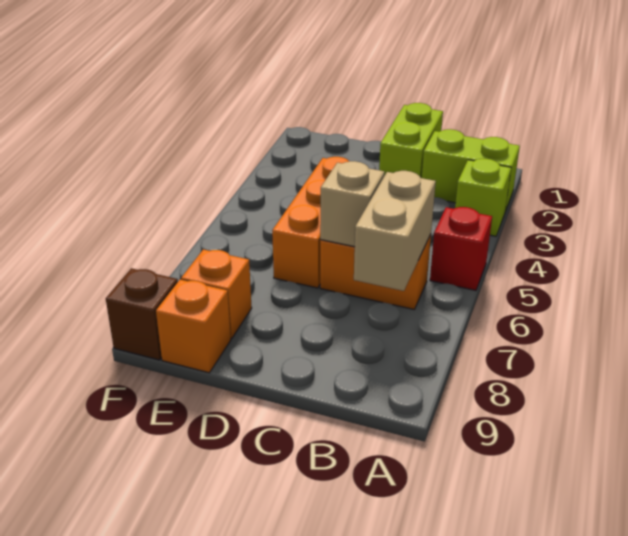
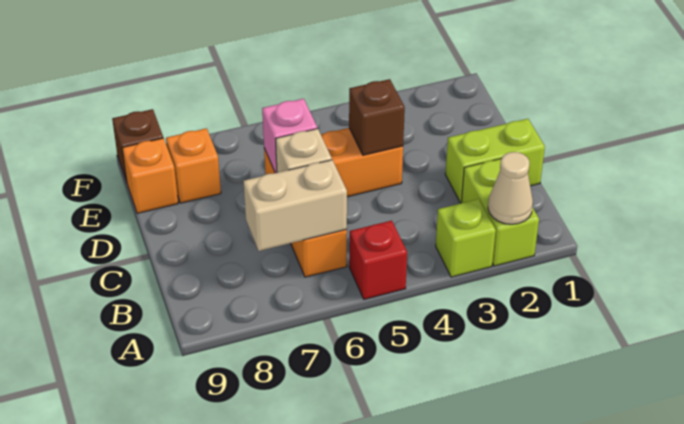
none -> tan 1x1 cone [488,152,533,224]
none -> brown 1x1 brick [349,79,405,155]
none -> pink 1x1 brick [262,99,317,173]

